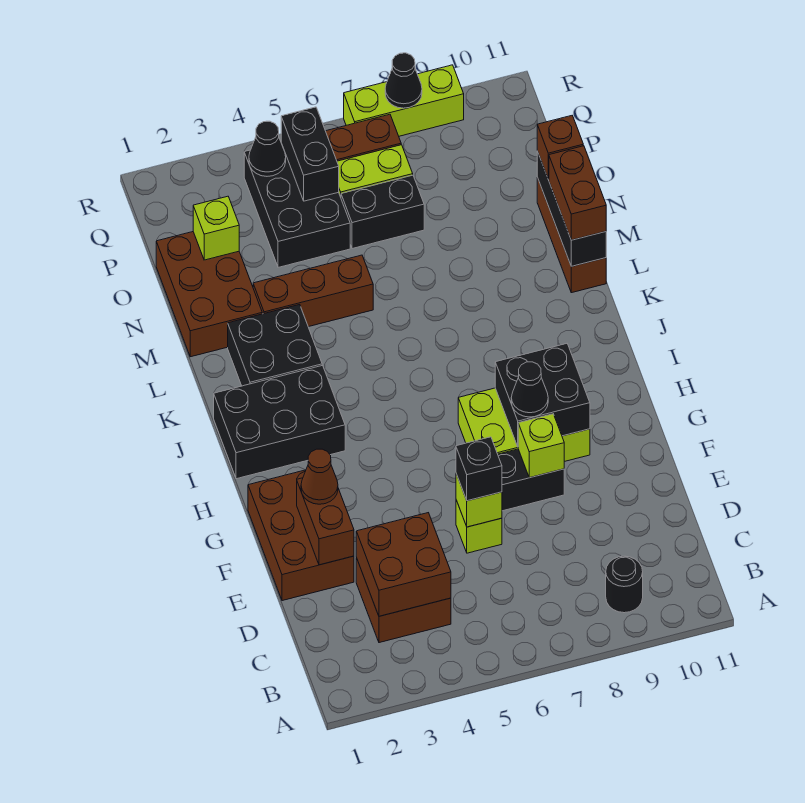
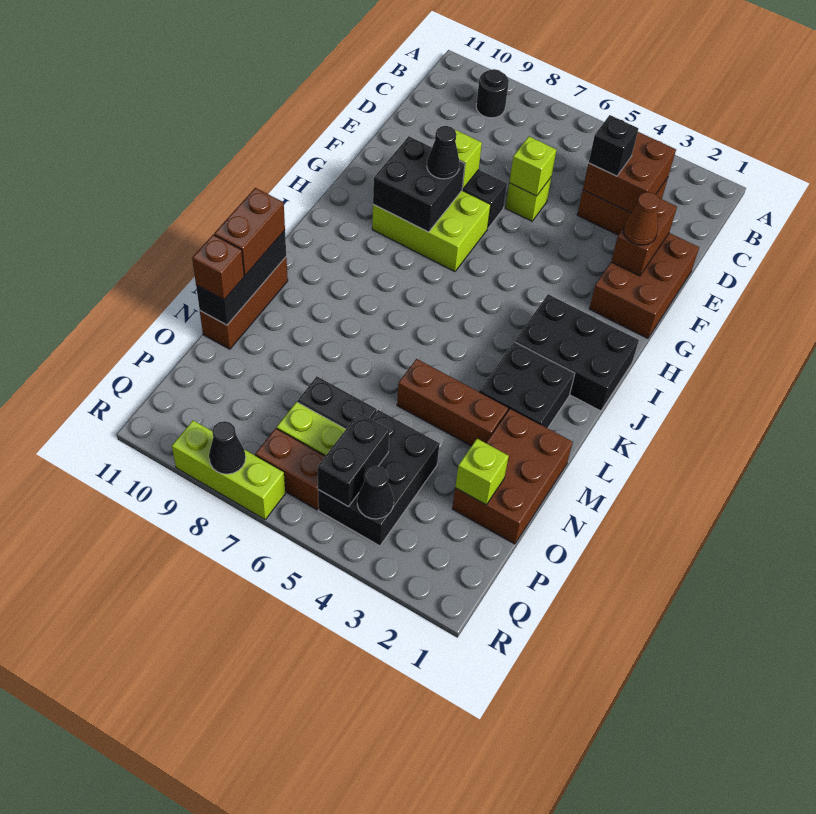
black 1x1 brick [456,437,502,501] -> black 1x1 brick moved to [589,115,638,176]

